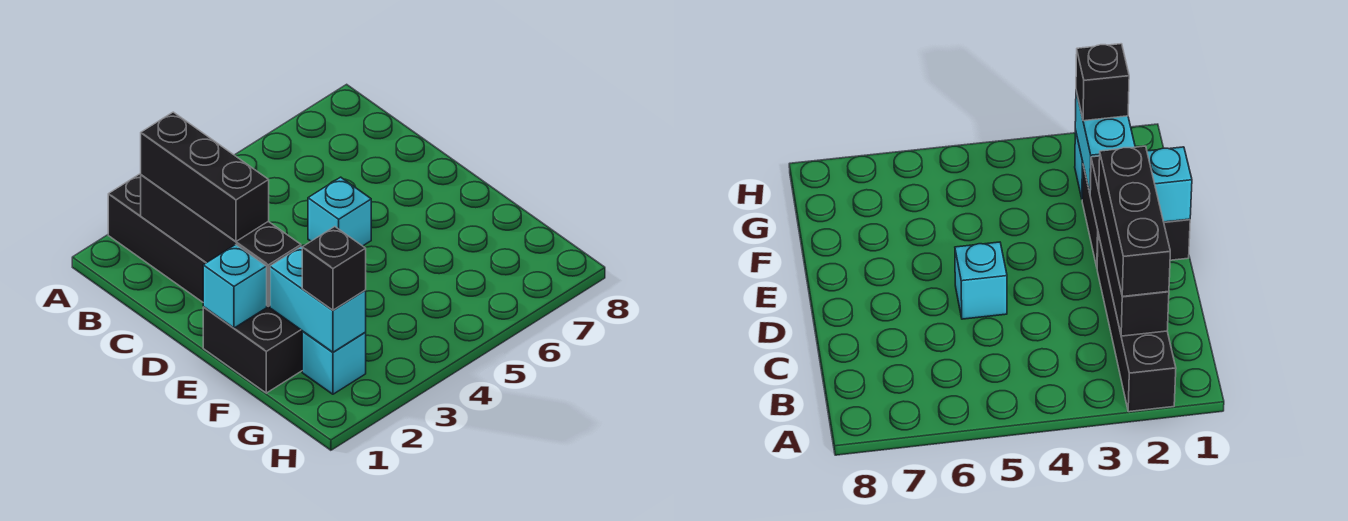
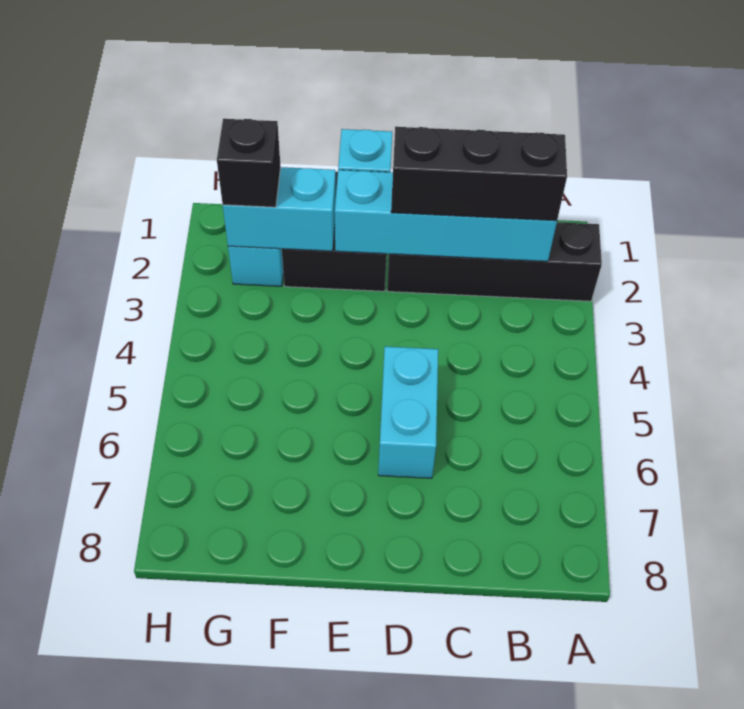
black 1x4 brick [141,175,301,306] -> cyan 1x4 brick [335,170,557,261]
cyan 1x1 brick [308,177,371,246] -> cyan 1x2 brick [378,347,438,478]

